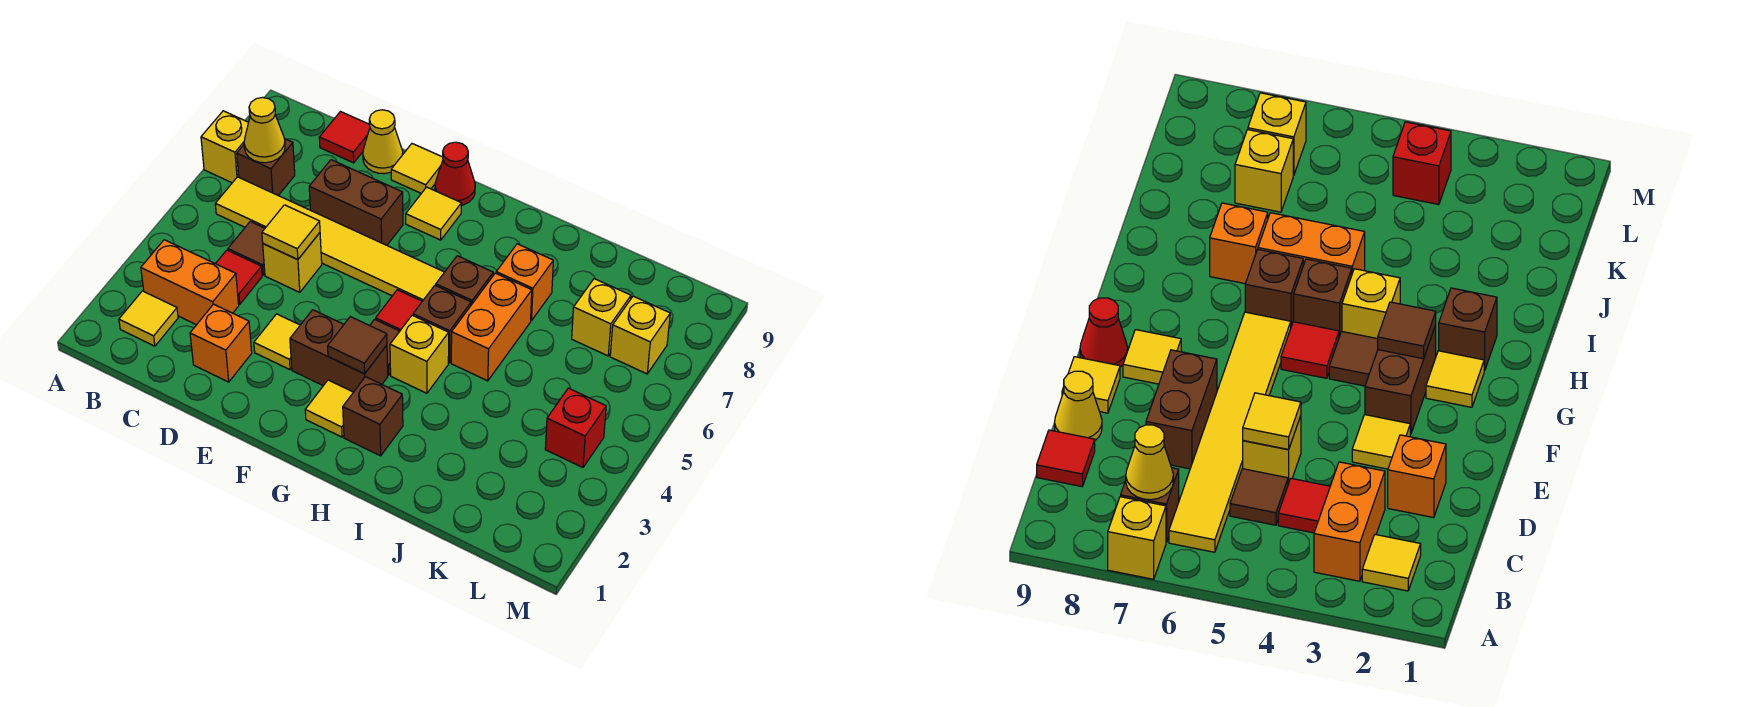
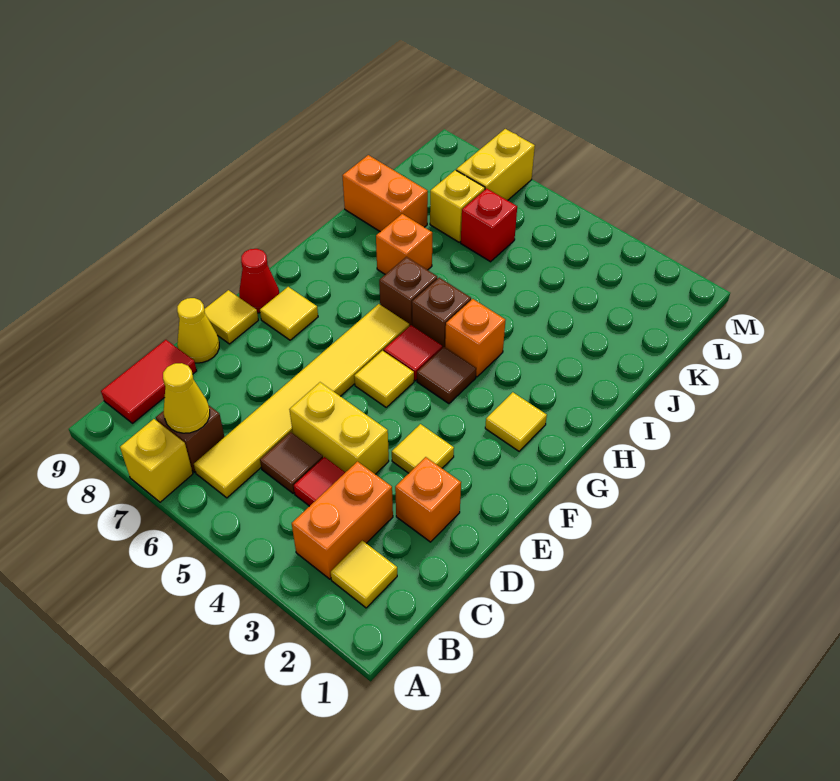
red 1x1 tile [319,112,370,163] -> red 1x2 tile [101,340,197,423]
yellow 1x1 brick [263,233,322,292] -> yellow 1x2 brick [289,382,389,474]
yellow 1x1 tile [262,205,320,260] -> yellow 1x1 tile moved to [354,351,414,407]
brown 1x2 brick [309,160,403,245] -> none
brown 1x2 brick [290,310,388,392] -> none
brown 1x1 tile [328,317,387,374] -> none
brown 1x1 brick [343,377,403,456] -> none
yellow 1x1 brick [390,315,449,393] -> orange 1x1 brick [445,299,505,377]
orange 1x2 brick [451,273,532,381] -> orange 1x2 brick moved to [342,155,428,232]
red 1x1 brick [545,388,606,467] -> red 1x1 brick moved to [461,188,517,262]
yellow 1x1 brick [610,296,670,374] -> yellow 1x2 brick [456,129,535,200]

